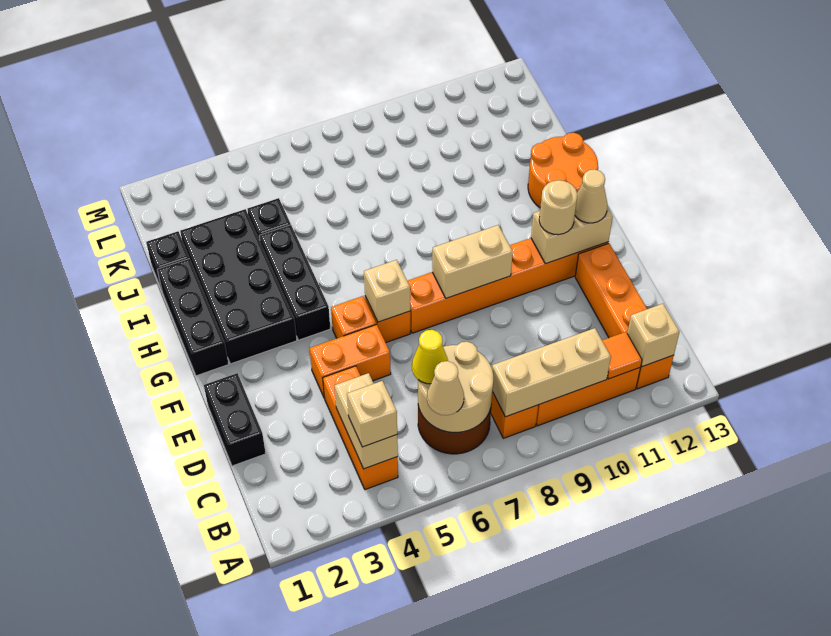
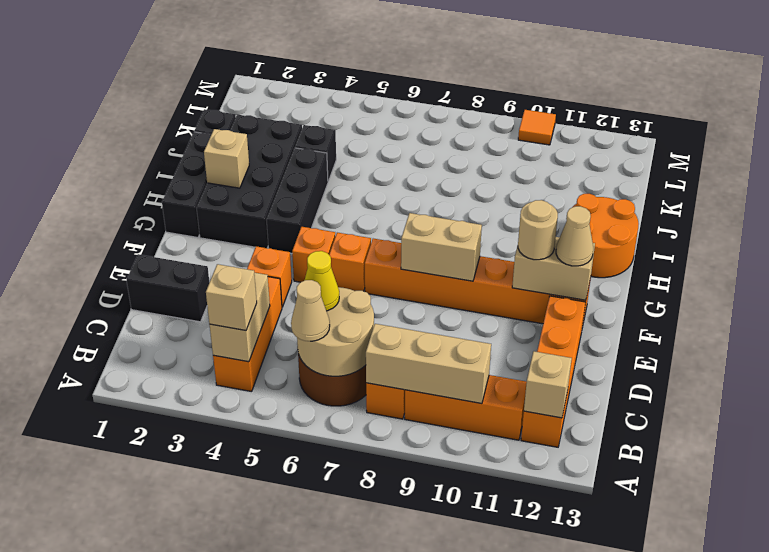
orange 1x1 tile [602,332,642,379] -> orange 1x1 tile moved to [518,110,556,145]
black 1x2 brick [204,373,266,466] -> black 1x2 brick turned to [127,254,209,322]
orange 1x2 brick [310,324,391,398] -> orange 1x1 brick [247,246,292,307]
tan 1x1 brick [364,260,410,322] -> tan 1x1 brick moved to [204,129,249,188]

